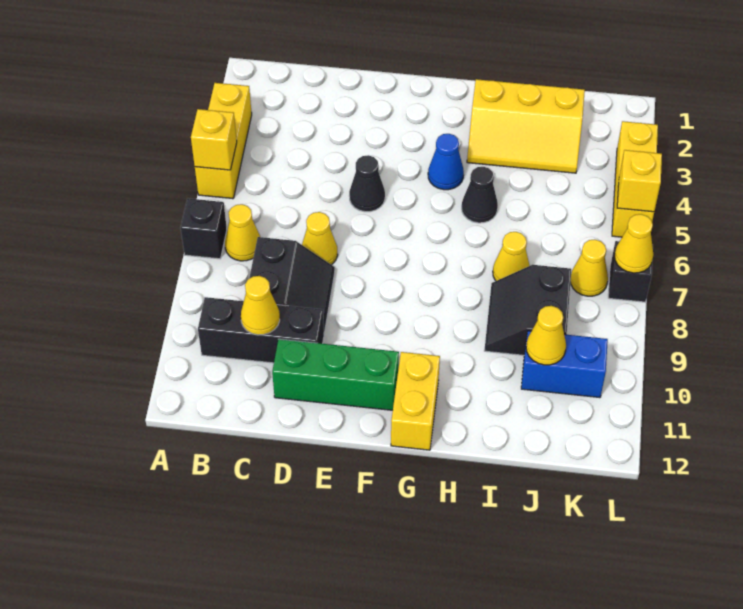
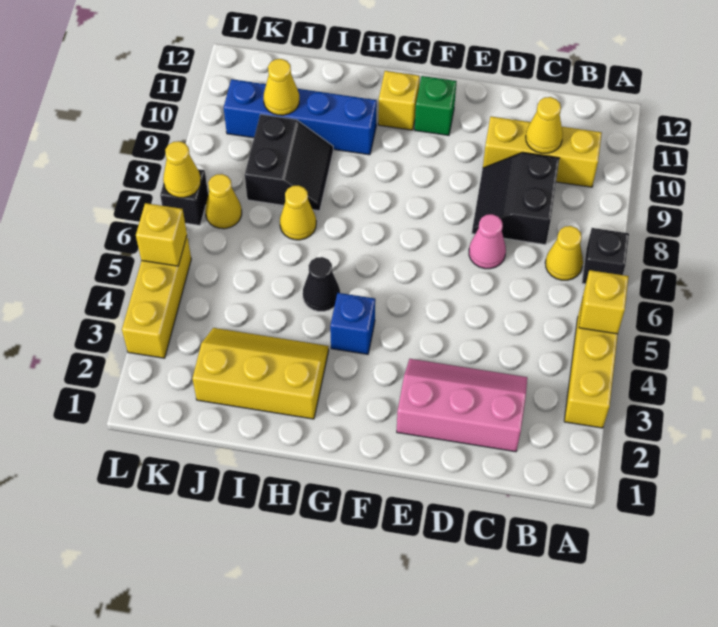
black 1x3 brick [198,297,324,363] -> yellow 1x3 brick [483,116,602,187]
none -> pink 2x3 slope [397,359,527,452]
yellow 1x1 cone [302,212,338,265] -> pink 1x1 cone [469,214,506,269]
green 1x3 brick [272,339,399,410] -> green 1x1 brick [415,76,457,135]
black 1x1 cone [349,155,385,212] -> none
blue 1x1 cone [428,134,464,190] -> blue 1x1 brick [330,293,375,354]
yellow 1x2 brick [391,352,440,450] -> yellow 1x1 brick [378,71,420,130]
blue 1x2 brick [521,331,608,398] -> blue 1x4 brick [224,79,377,155]

